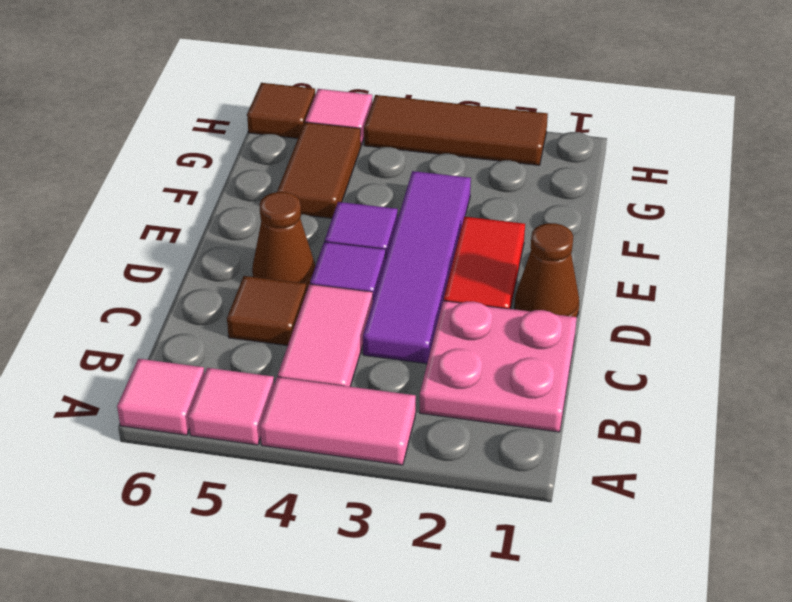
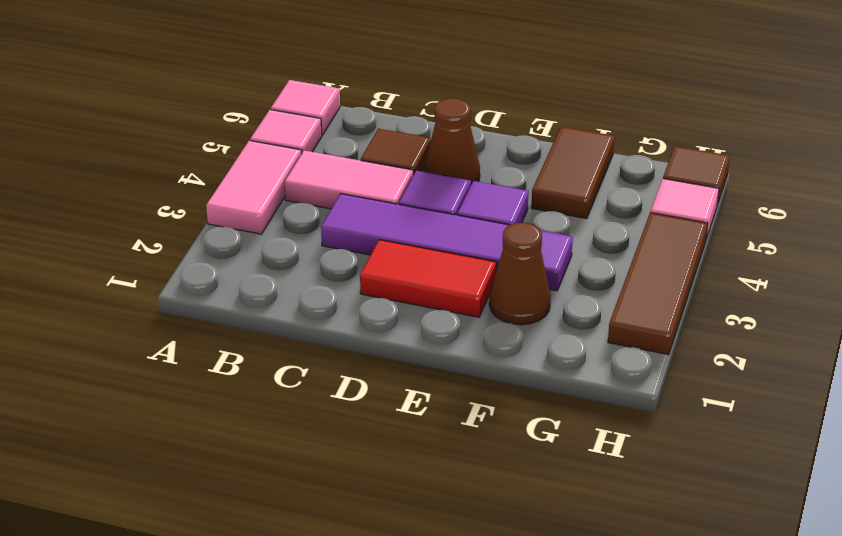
pink 2x2 plate [420,301,577,432] -> none
brown 1x1 cone [515,223,579,317] -> brown 1x1 cone moved to [489,222,551,325]
brown 1x2 tile [277,122,361,218] -> brown 1x2 tile turned to [531,127,615,219]

